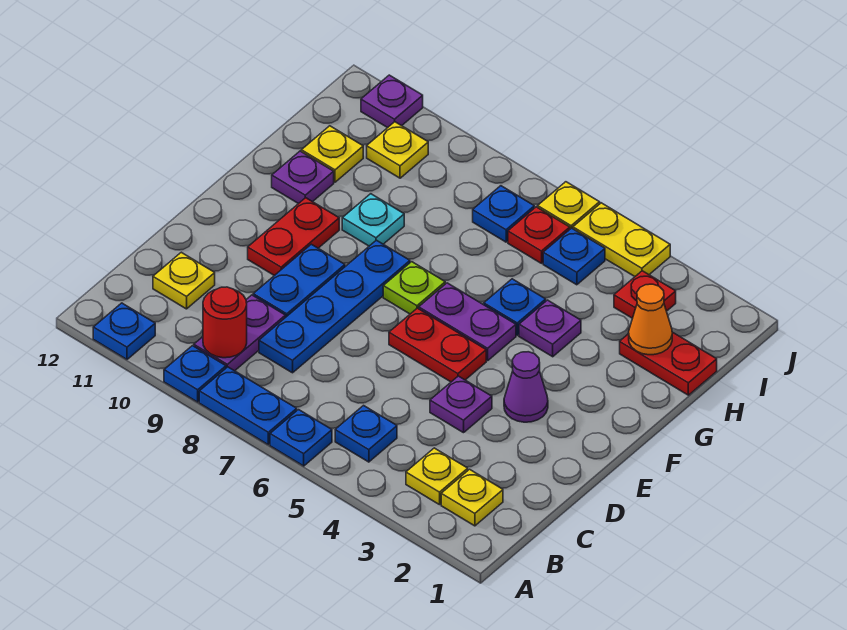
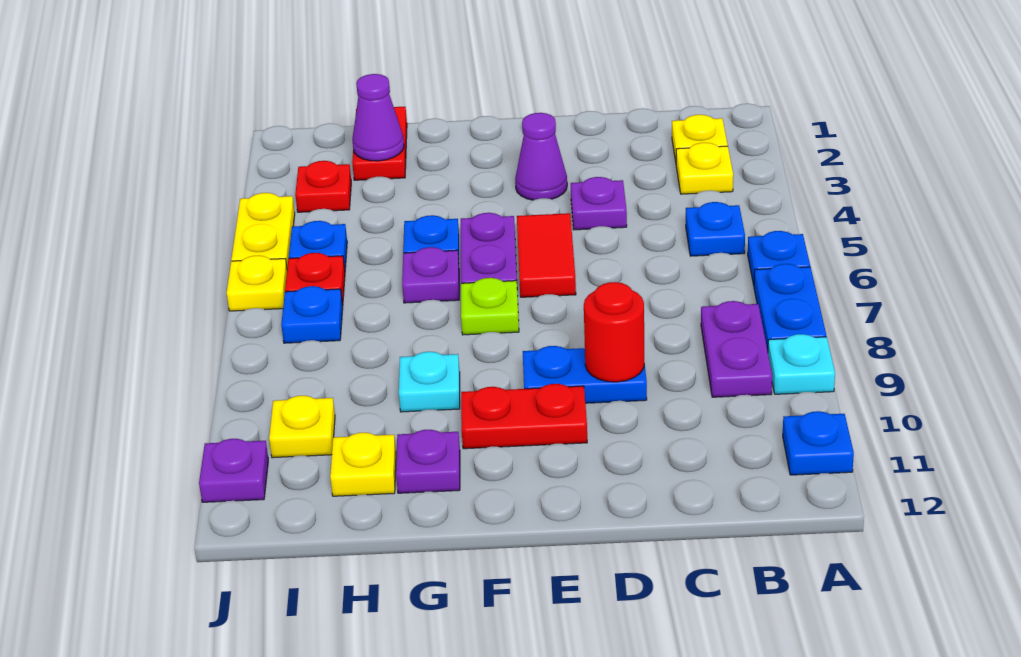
blue 1x1 plate [164,346,226,402] -> cyan 1x1 plate [768,334,835,394]
purple 1x2 plate [194,295,285,371] -> purple 1x2 plate turned to [701,301,772,397]
red 1x1 round brick [203,287,247,358] -> red 1x1 round brick moved to [584,282,644,382]
blue 1x4 plate [259,240,410,373] -> none
yellow 1x1 plate [153,252,215,309] -> none
red 1x2 plate [389,308,486,382] -> red 1x2 tile [517,213,576,297]
purple 1x1 plate [519,300,581,357] -> purple 1x1 plate moved to [402,247,459,303]
orange 1x1 cone [629,284,672,355] -> purple 1x1 cone [352,74,404,161]

